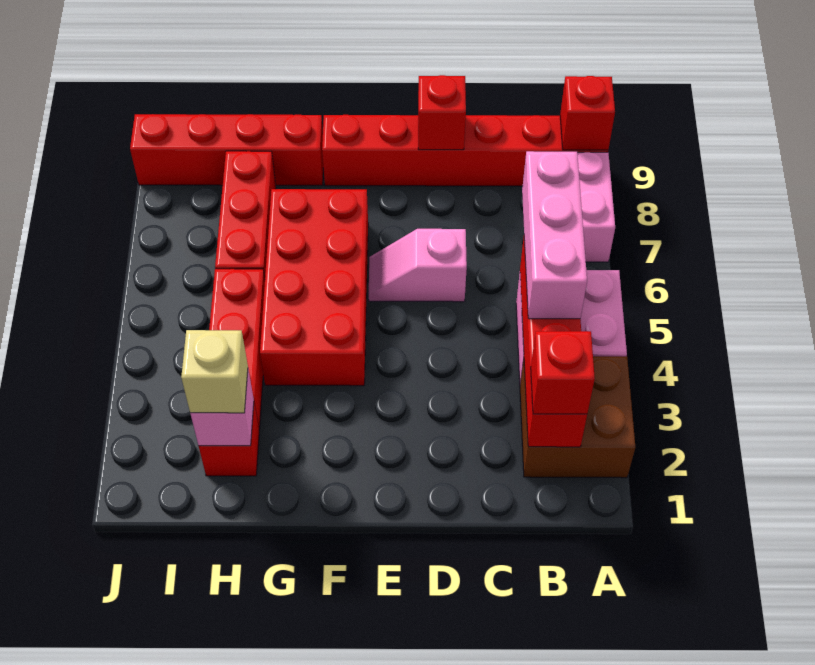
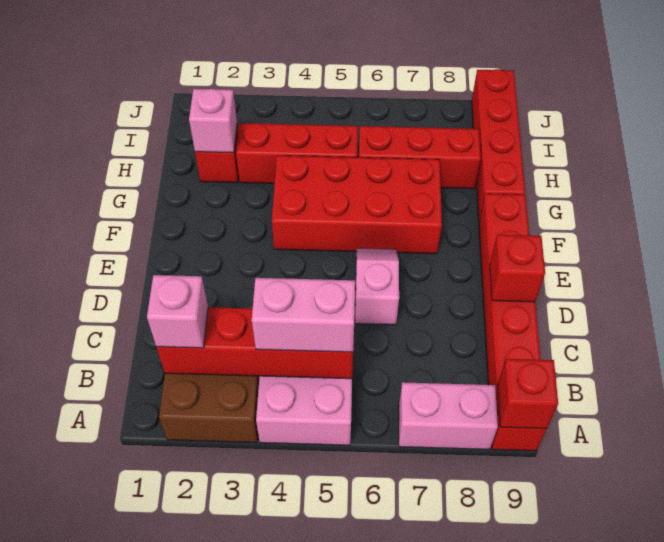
red 1x1 brick [531,331,595,414] -> pink 1x1 brick [147,275,208,348]
pink 1x3 brick [522,151,587,319] -> pink 1x2 brick [252,278,355,352]
tan 1x1 brick [181,330,248,413] -> none

